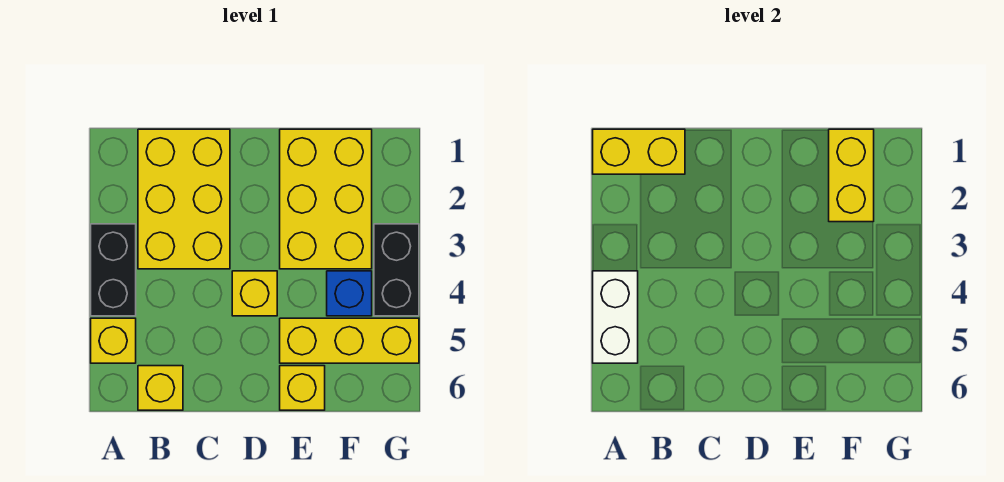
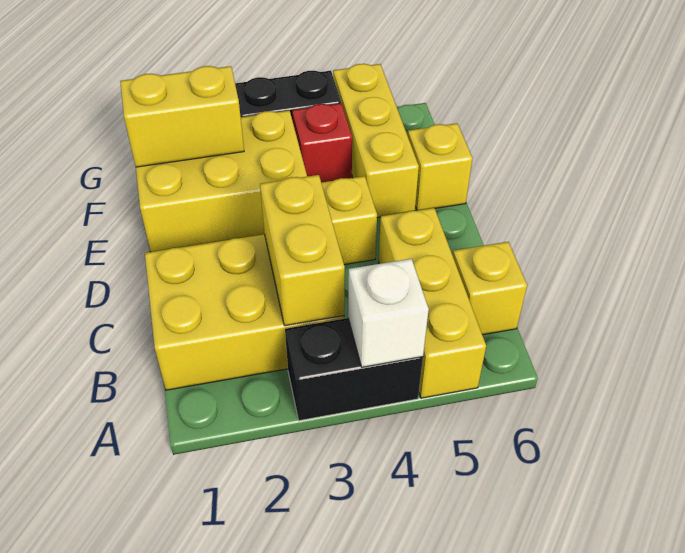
yellow 1x2 brick [593,129,685,174] -> yellow 1x2 brick moved to [260,175,345,326]
white 1x2 brick [593,271,638,363] -> white 1x1 brick [348,259,429,367]
yellow 1x1 brick [91,318,136,363] -> yellow 1x3 brick [379,208,486,398]
blue 1x1 brick [327,271,372,316] -> red 1x1 brick [292,103,352,183]

